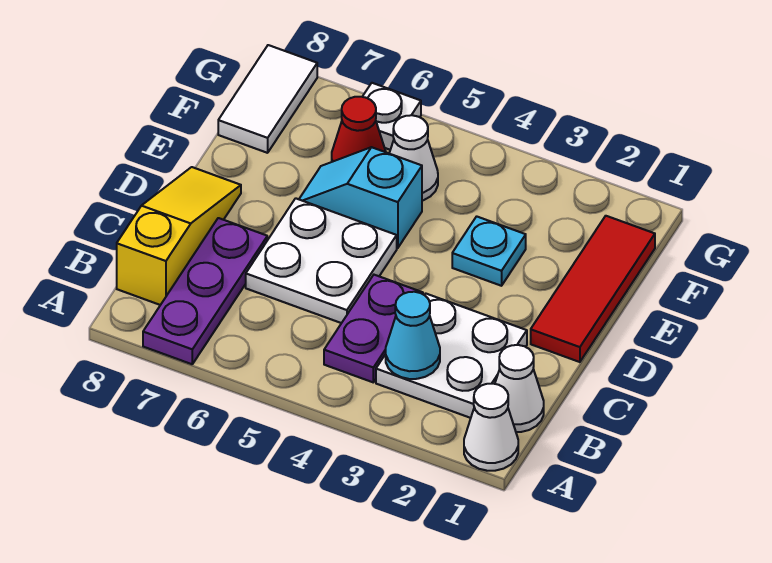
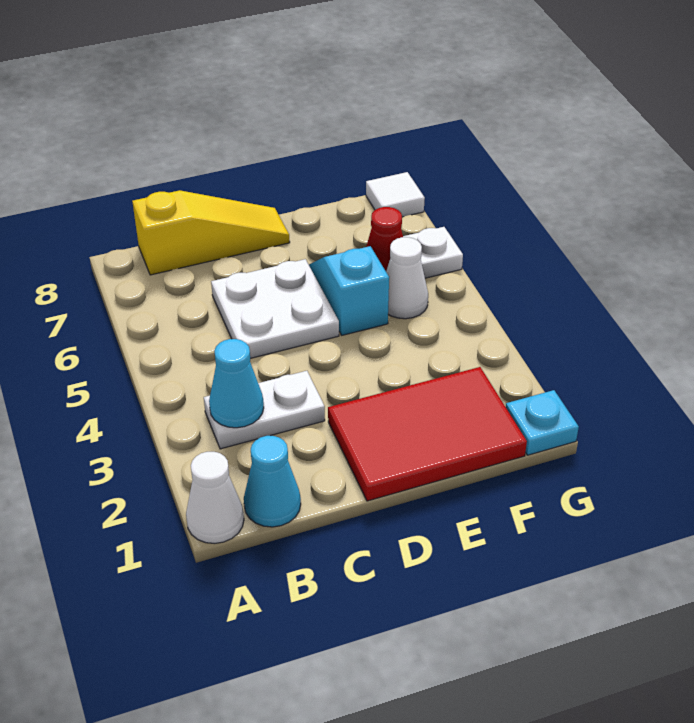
purple 1x3 plate [143,218,267,364] -> none
white 1x1 cone [495,345,544,432] -> cyan 1x1 cone [244,436,301,527]
white 2x2 plate [376,294,527,418] -> white 1x2 plate [204,371,325,449]
purple 1x2 plate [324,275,423,382] -> none
red 1x3 tile [531,216,655,362] -> red 2x3 tile [328,367,527,501]
cyan 1x1 plate [452,216,526,286] -> cyan 1x1 plate moved to [506,390,579,455]
white 1x2 tile [218,45,317,153] -> white 1x1 tile [366,172,425,217]

